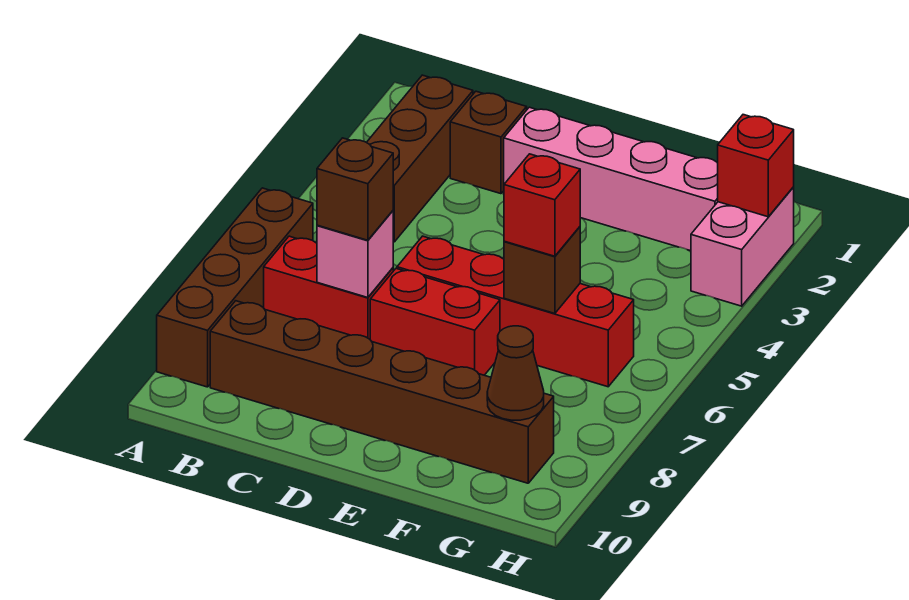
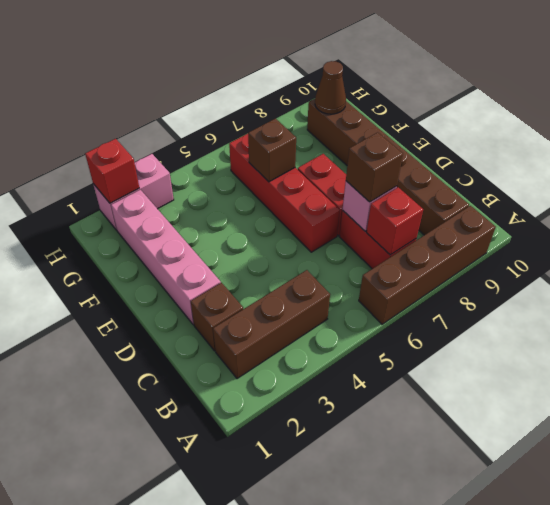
red 1x1 brick [504,154,580,256] -> red 1x1 brick moved to [366,187,423,255]

